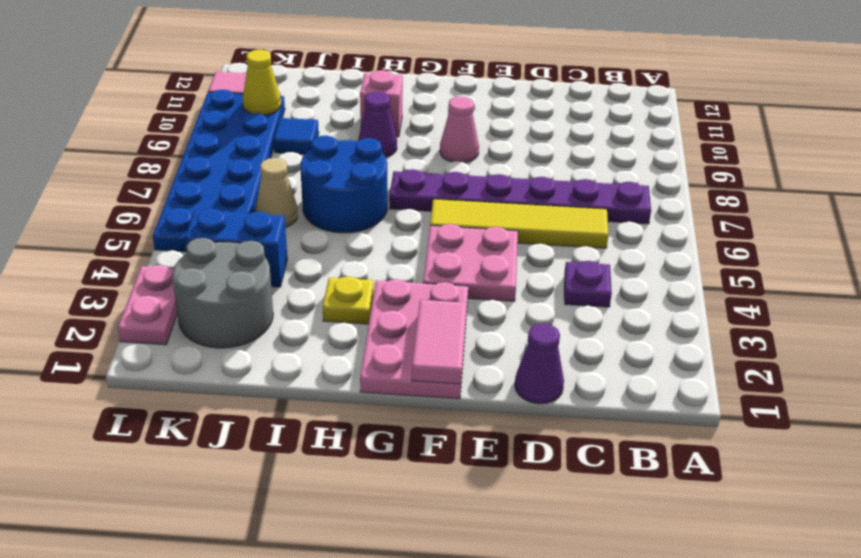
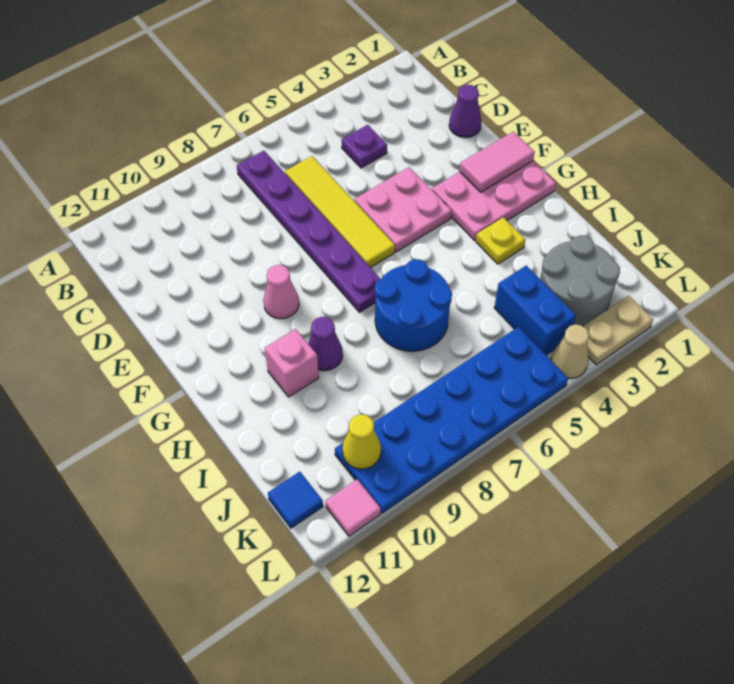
tan 1x1 cone [256,158,298,227] -> tan 1x1 cone moved to [551,325,589,378]
blue 1x1 tile [273,118,319,154] -> blue 1x1 tile moved to [268,472,323,528]
pink 1x2 plate [118,265,177,345] -> tan 1x2 plate [583,296,653,365]

